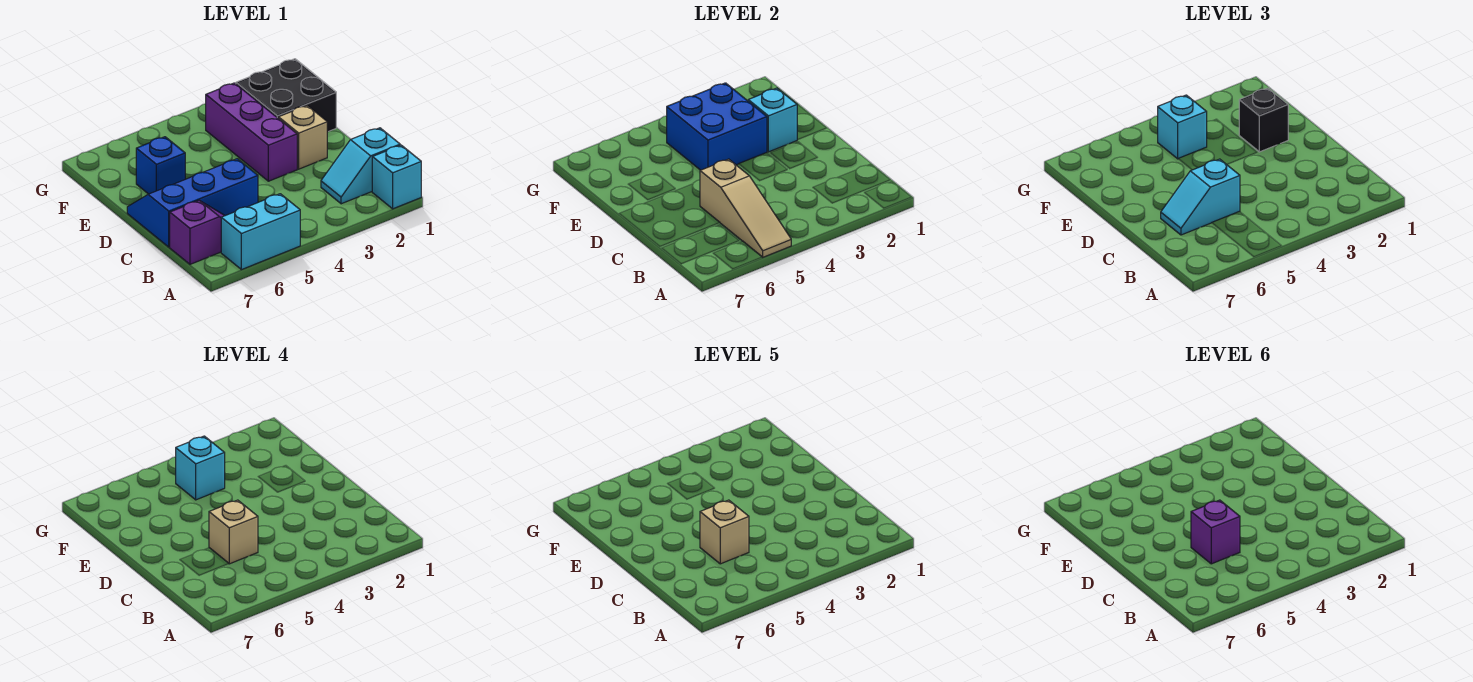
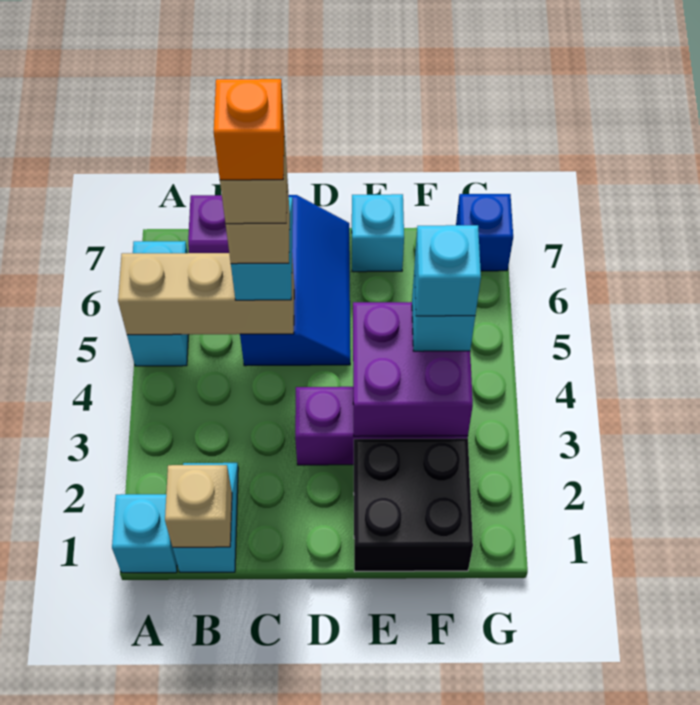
tan 1x3 slope [700,159,791,257] -> tan 1x3 brick [118,253,294,335]
purple 1x1 brick [1191,500,1240,564] -> orange 1x1 brick [214,79,284,180]
tan 1x1 brick [278,106,327,169] -> tan 1x1 brick moved to [165,465,232,547]
cyan 1x1 brick [748,88,797,152] -> cyan 1x1 brick moved to [352,194,404,272]
black 1x1 brick [1239,88,1288,152] -> none
blue 2x2 brick [667,83,767,170] -> purple 2x2 brick [353,302,473,436]
blue 1x1 brick [136,137,185,194] -> blue 1x1 brick moved to [456,194,513,271]

